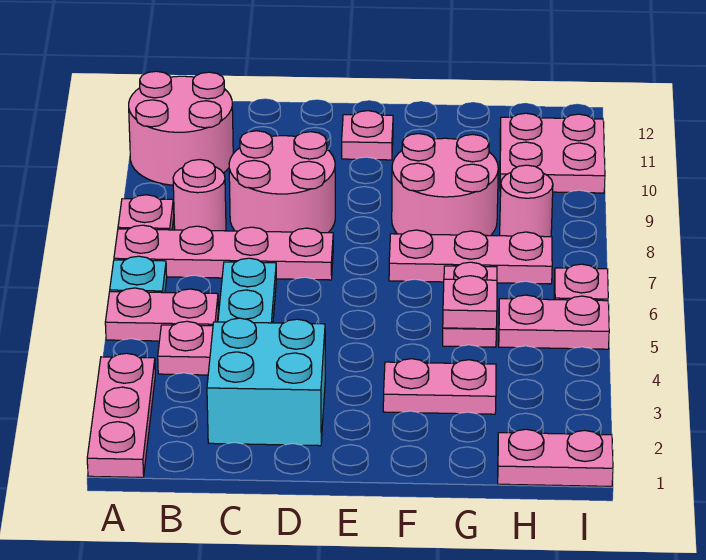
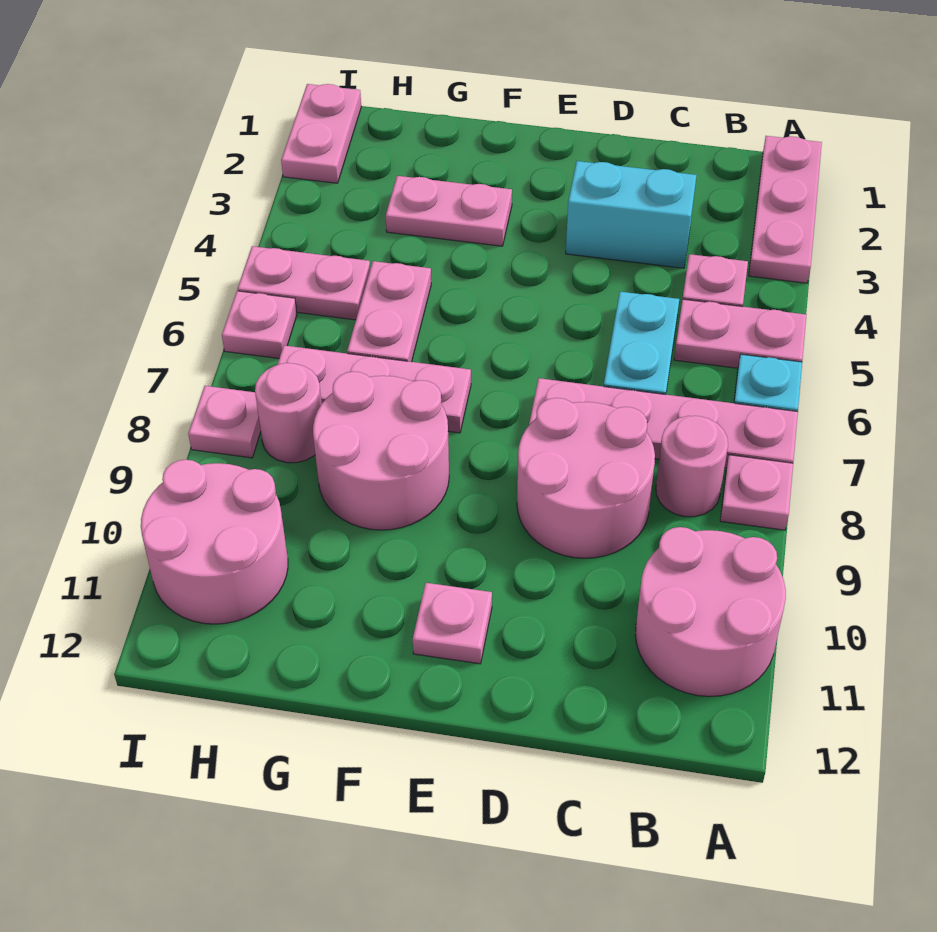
cyan 2x2 brick [207,318,325,446] -> cyan 1x2 brick [566,161,696,268]
pink 1x1 plate [443,276,497,329] -> pink 1x1 plate moved to [188,386,261,458]
pink 1x2 plate [498,429,613,486] -> pink 1x2 plate turned to [281,84,361,183]
pink 2x2 plate [500,113,605,193] -> pink 2x2 round brick [141,460,288,624]

